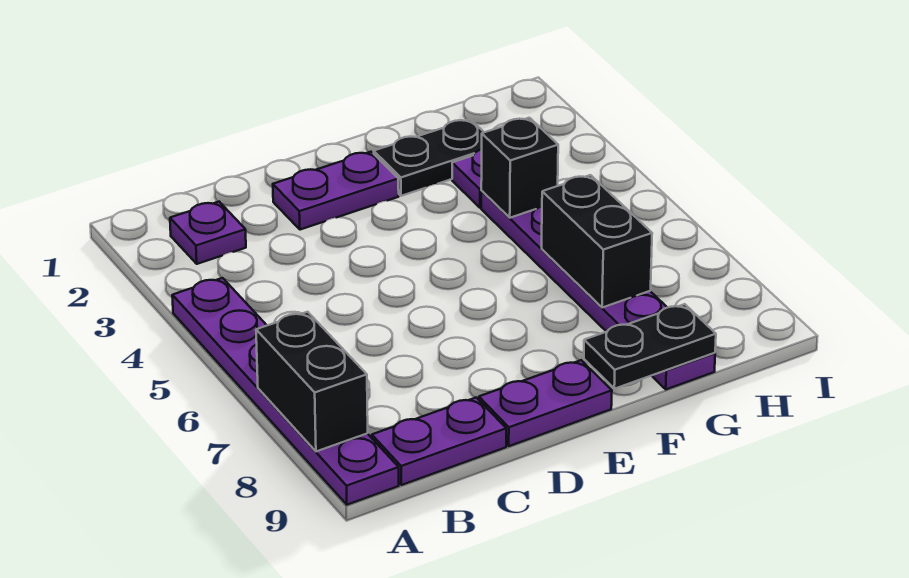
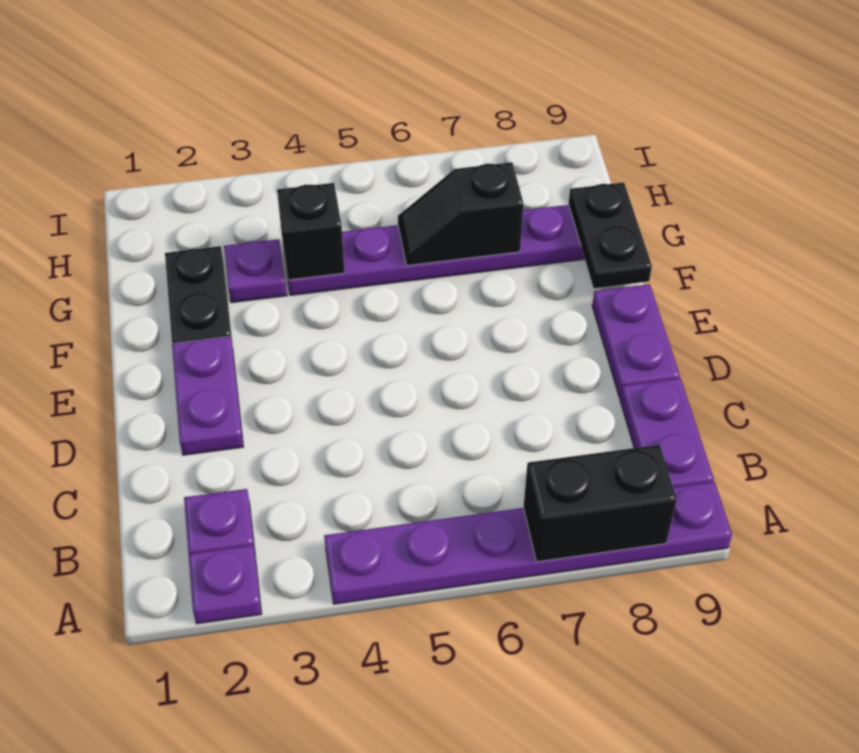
none -> purple 1x1 plate [188,545,262,624]
black 1x2 brick [542,175,652,308] -> black 1x2 slope [398,162,523,265]

